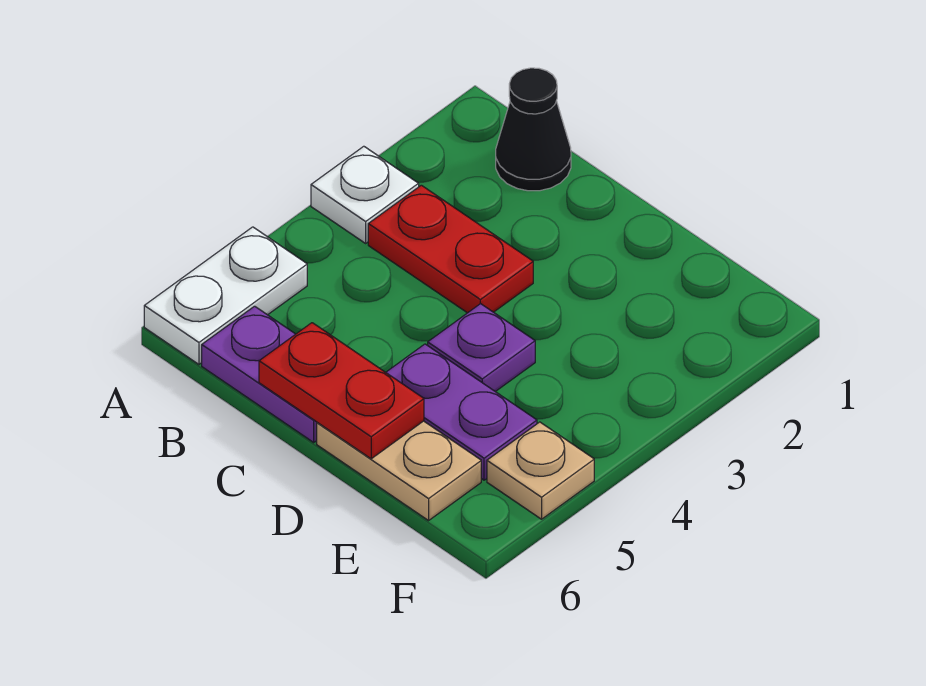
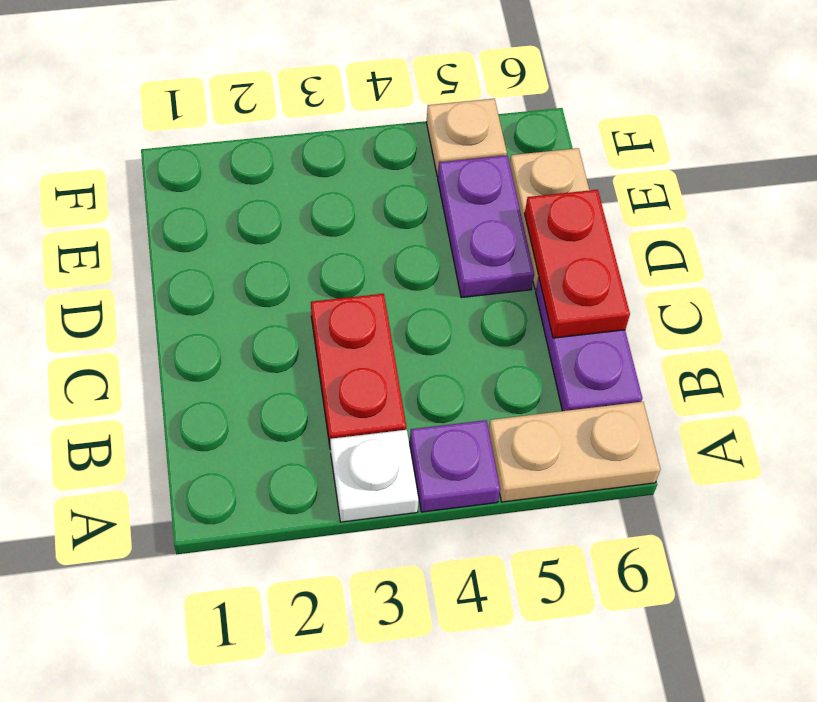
white 1x2 plate [144,227,307,364] -> tan 1x2 plate [489,402,660,502]
black 1x1 cone [496,68,571,191] -> none
purple 1x1 plate [428,304,535,392] -> purple 1x1 plate moved to [410,420,500,512]

